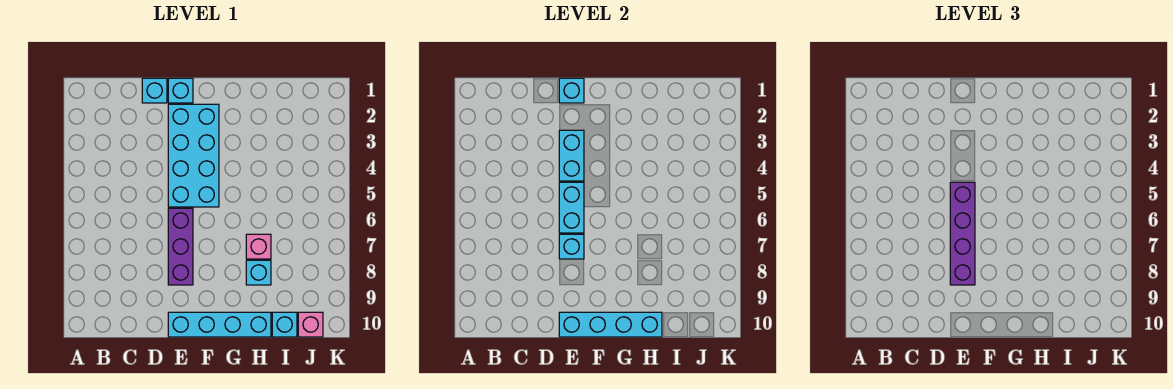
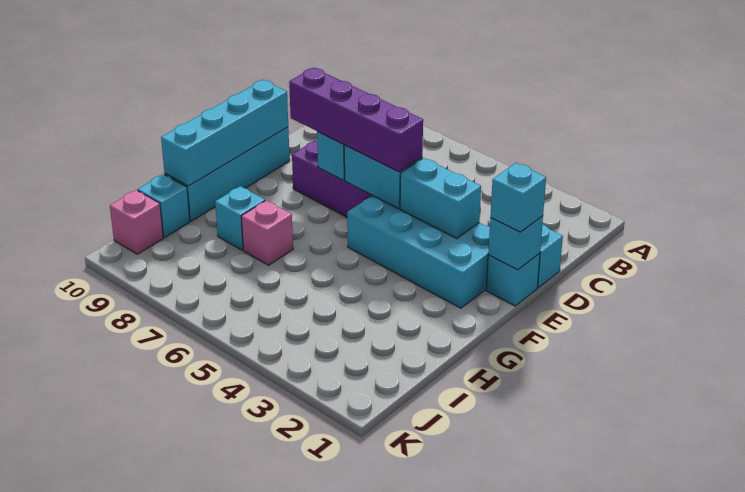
none -> cyan 1x1 brick [490,163,546,232]

